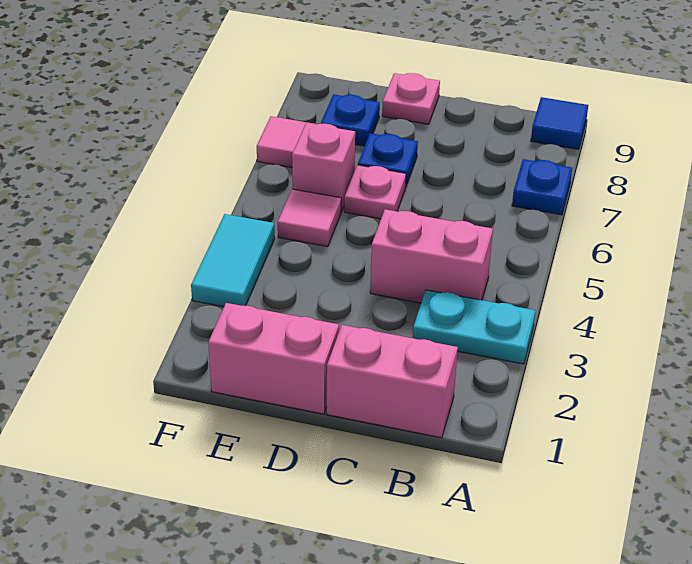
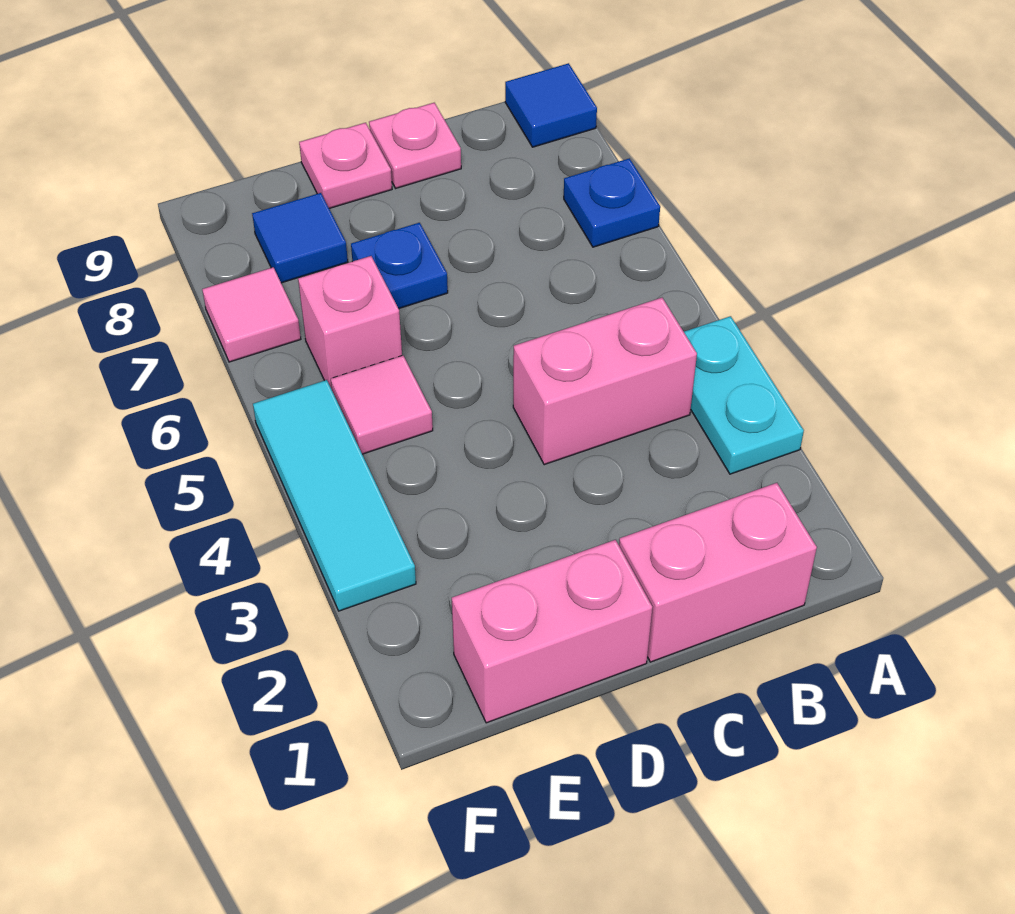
cyan 1x2 plate [413,290,536,364] -> cyan 1x2 plate turned to [684,316,804,474]
pink 1x1 plate [344,165,406,219] -> pink 1x1 plate moved to [369,103,461,188]
blue 1x1 plate [321,94,380,146] -> blue 1x1 tile [252,193,348,283]
cyan 1x2 tile [191,214,275,307] -> cyan 1x3 tile [253,380,416,611]

